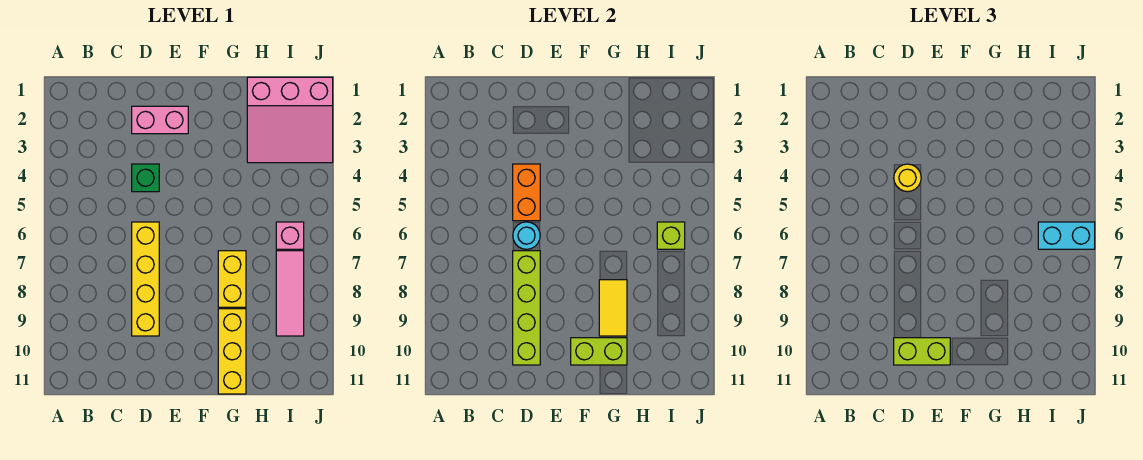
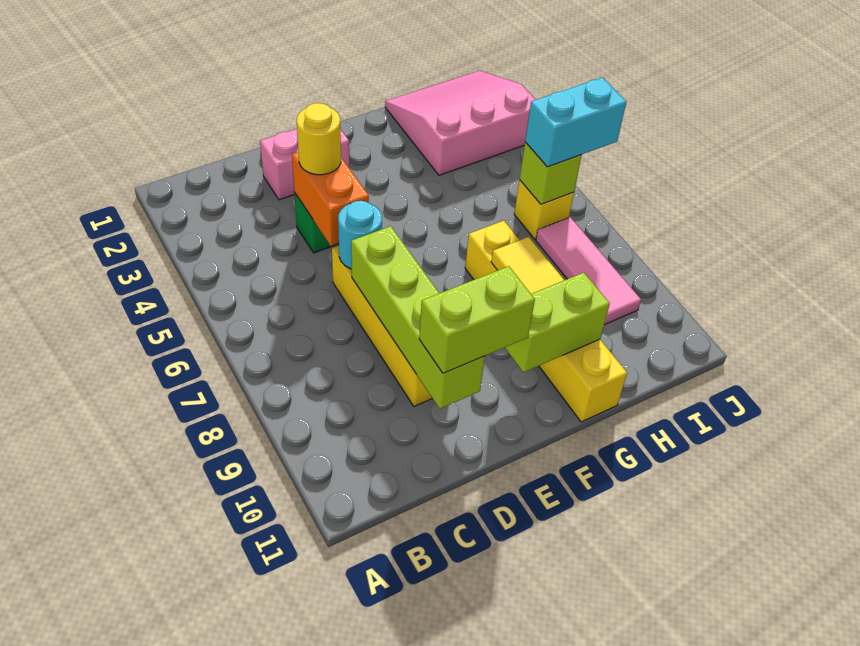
pink 3x3 slope [247,77,333,163] -> pink 3x3 slope turned to [385,71,535,175]
pink 1x1 brick [276,222,304,249] -> yellow 1x1 brick [514,180,574,239]

